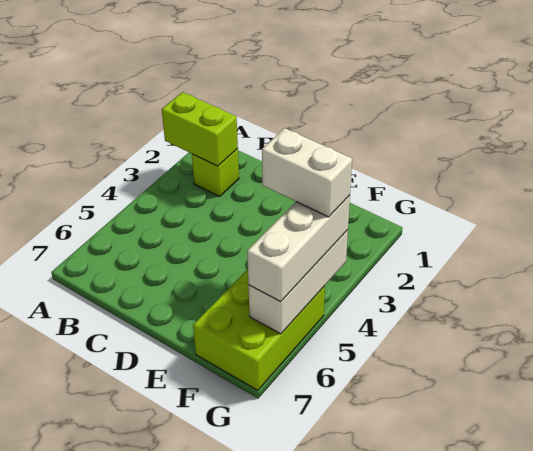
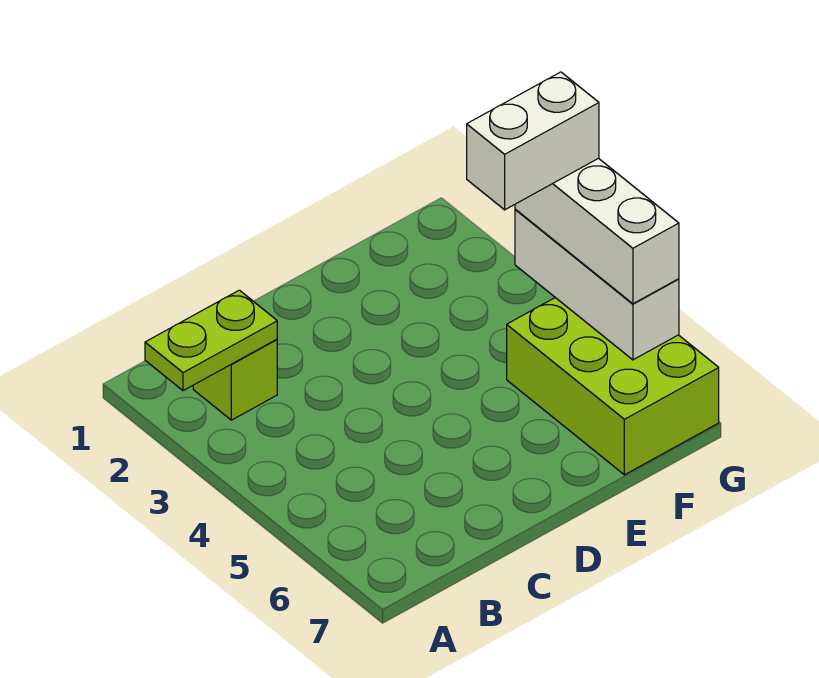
lime 1x2 brick [162,92,238,166] -> lime 1x2 plate [145,290,277,391]

